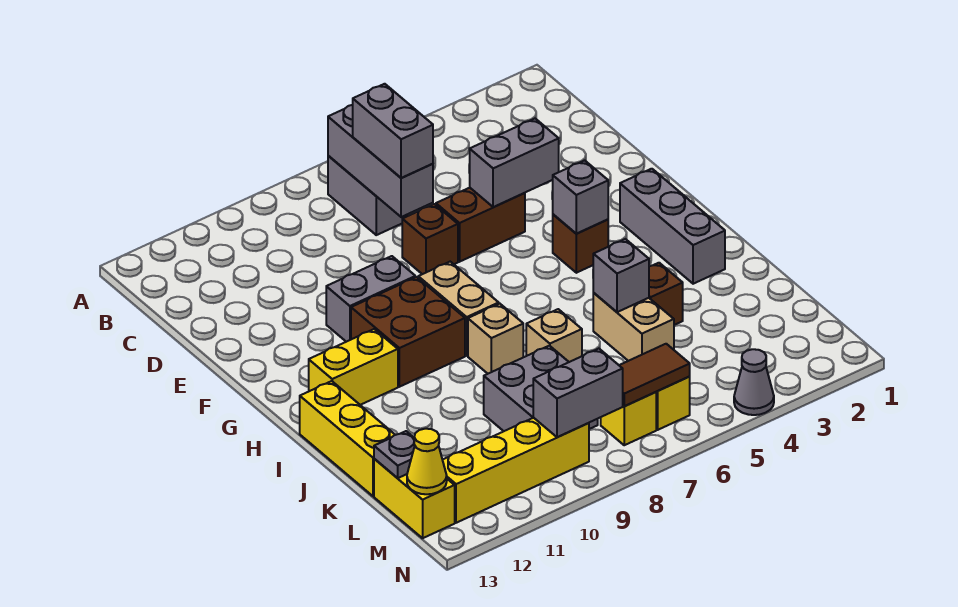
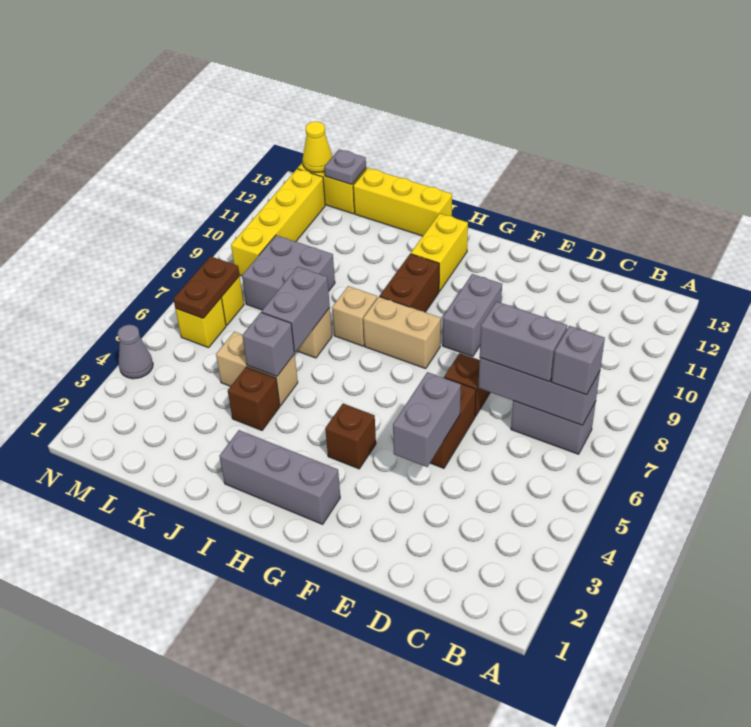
grey 1x1 brick [553,160,608,234] -> grey 1x1 brick moved to [552,326,605,395]
brown 2x2 brick [351,277,465,387] -> brown 1x2 brick [380,254,439,312]
brown 1x2 tile [619,344,690,406] -> brown 1x2 plate [173,256,240,318]
grey 1x2 brick [533,349,623,437] -> grey 1x2 brick moved to [262,267,330,352]

